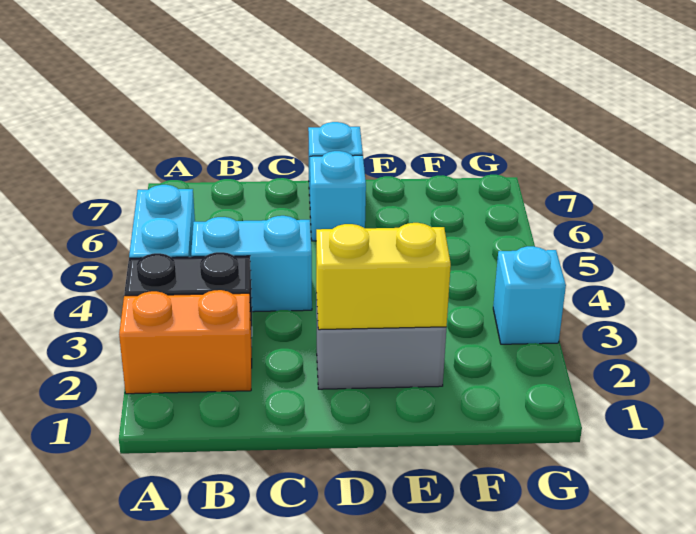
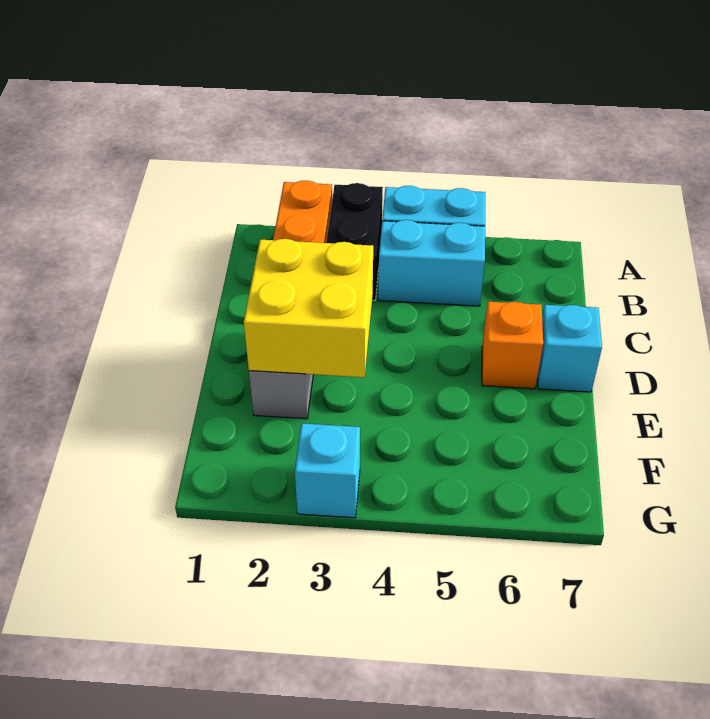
cyan 1x2 brick [191,216,312,312] -> cyan 1x2 brick turned to [378,220,485,306]
yellow 1x2 brick [316,223,451,330] -> yellow 2x2 brick [244,239,373,377]
cyan 1x1 brick [310,151,366,241] -> orange 1x1 brick [482,302,543,389]

